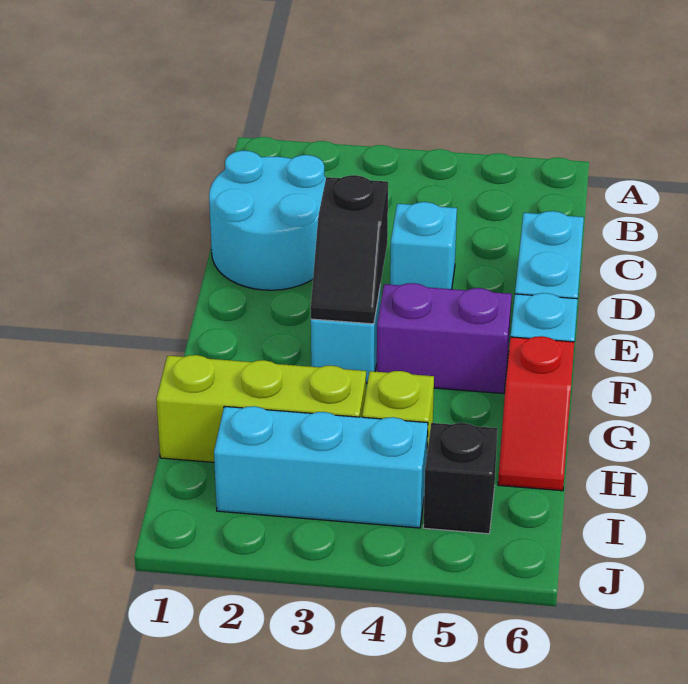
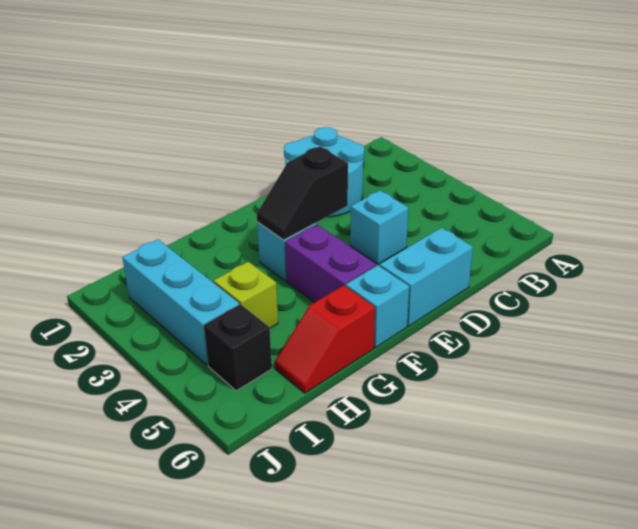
lime 1x3 brick [156,355,366,462] -> none

